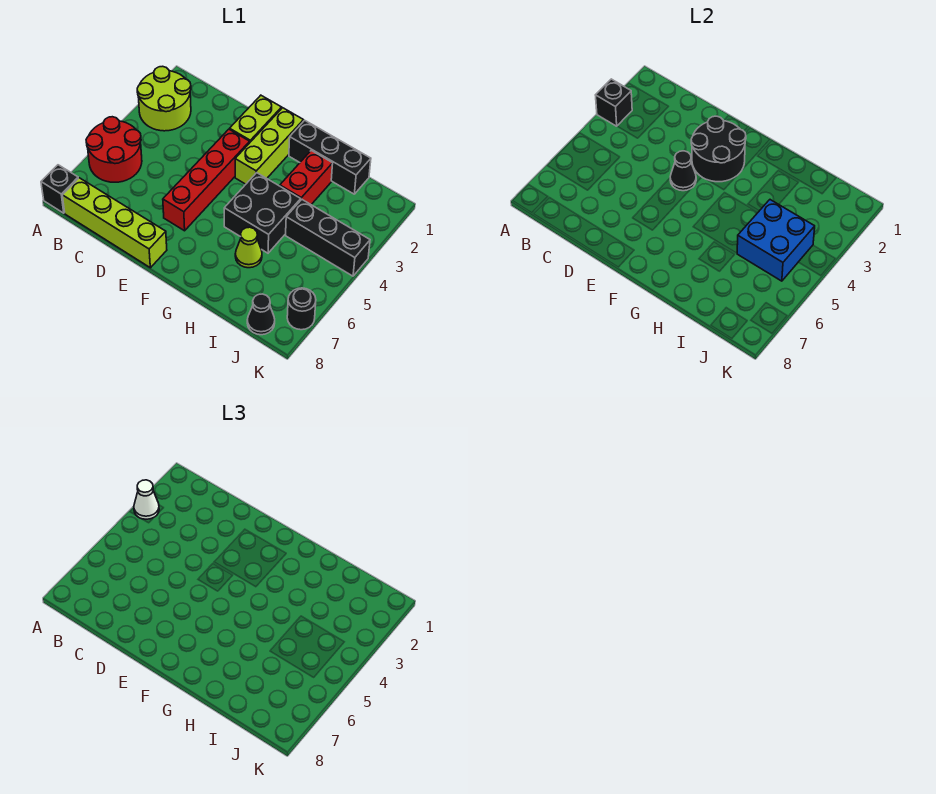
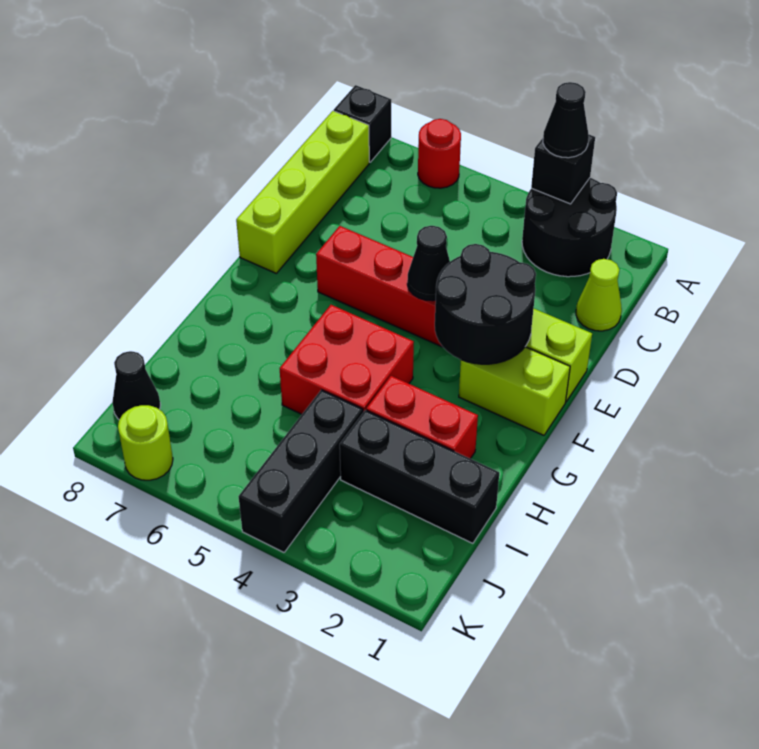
lime 2x2 round brick [137,66,191,131] -> black 2x2 round brick [522,178,617,277]
white 1x1 cone [134,480,159,519] -> black 1x1 cone [543,82,589,158]
red 2x2 round brick [86,117,142,182] -> red 1x1 round brick [418,119,461,188]
lime 1x3 brick [235,108,304,184] -> lime 1x2 brick [459,347,570,435]
black 1x3 brick [289,120,371,194] -> black 1x3 brick turned to [340,410,499,543]
black 2x2 brick [224,173,301,253] -> red 2x2 brick [280,305,414,414]
lime 1x1 cone [235,227,262,268] -> lime 1x1 cone moved to [576,259,622,331]
blue 2x2 brick [737,200,815,281] -> none
black 1x1 round brick [287,288,316,330] -> lime 1x1 round brick [118,405,173,480]

